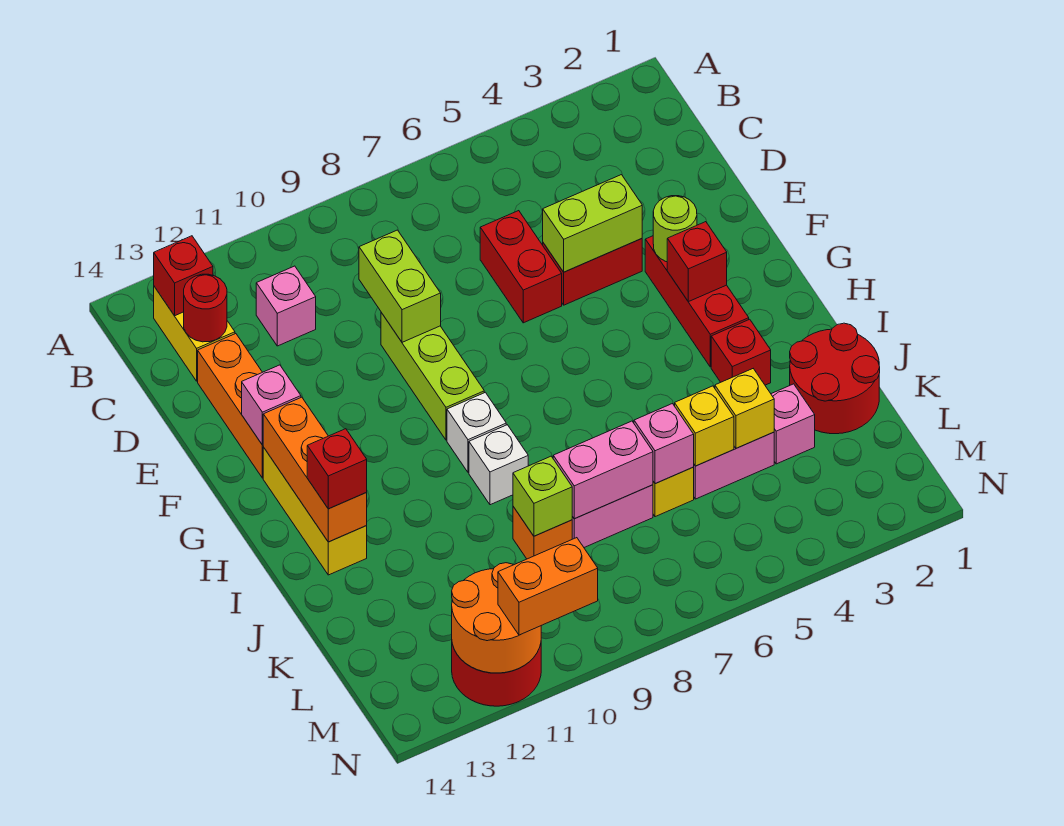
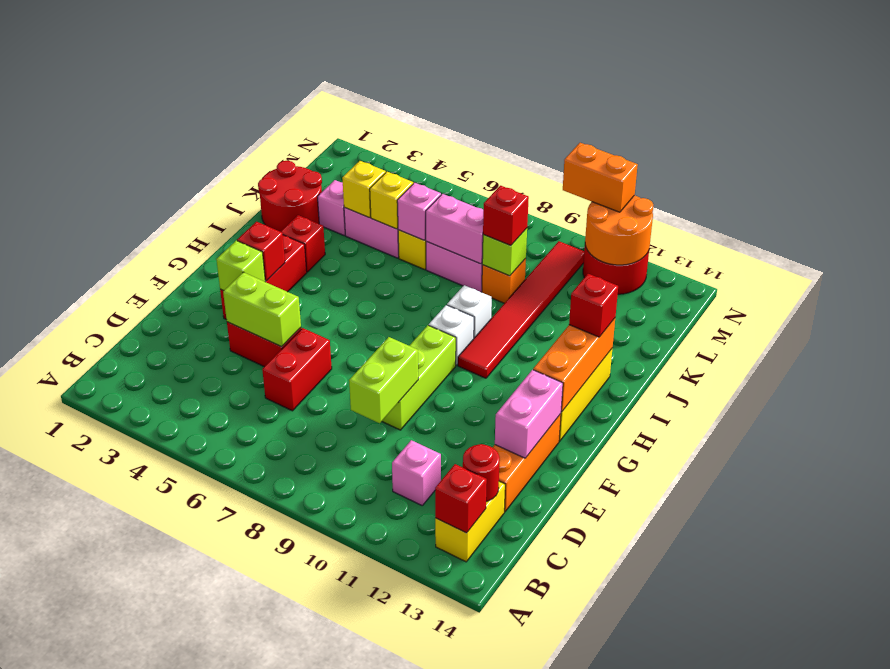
lime 1x1 round brick [653,196,697,262] -> lime 1x1 brick [216,241,265,291]
pink 1x1 brick [242,365,301,445] -> pink 1x2 brick [495,370,563,458]
none -> red 1x6 tile [458,241,584,378]
none -> red 1x1 brick [483,186,529,246]

